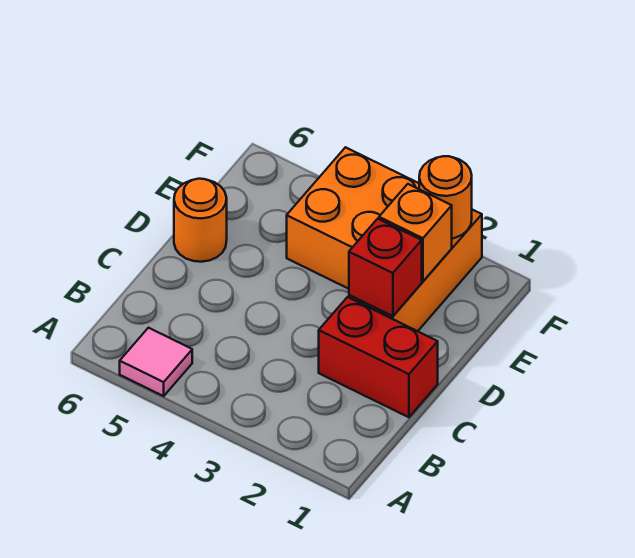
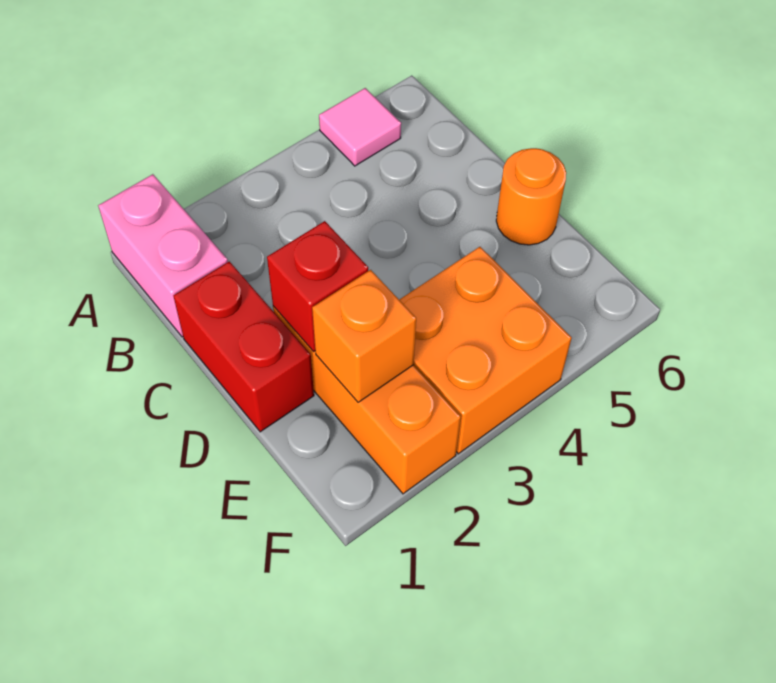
none -> pink 1x2 brick [98,174,228,337]
red 1x2 brick [319,297,438,417] -> red 1x2 brick turned to [173,261,314,432]
orange 1x1 round brick [419,156,472,238] -> none

